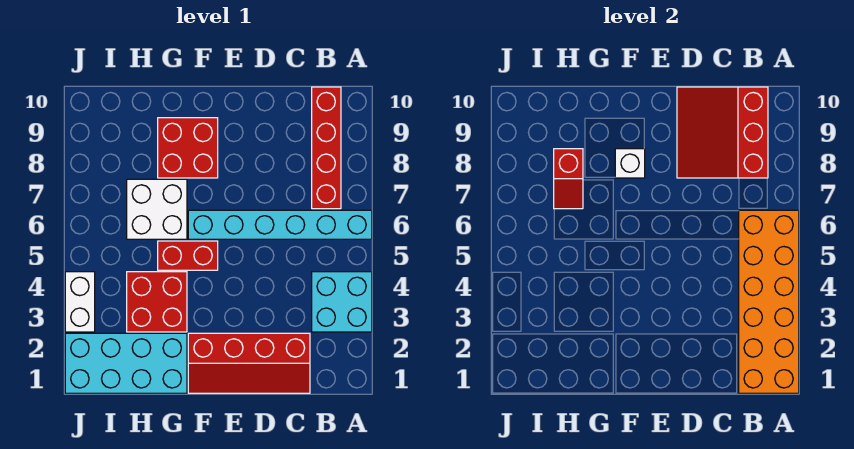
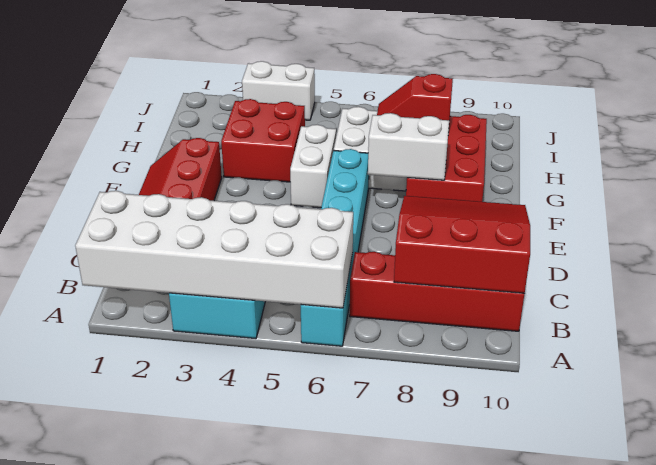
orange 2x6 brick [739,210,799,393] -> white 2x6 brick [75,191,353,308]
red 1x2 brick [158,241,218,270] -> white 1x2 brick [290,125,336,208]
red 2x2 brick [158,118,218,178] -> red 2x3 brick [406,115,487,202]
white 1x1 brick [615,149,645,178] -> white 1x2 brick [368,113,449,180]
cyan 2x4 brick [65,333,187,393] -> none

